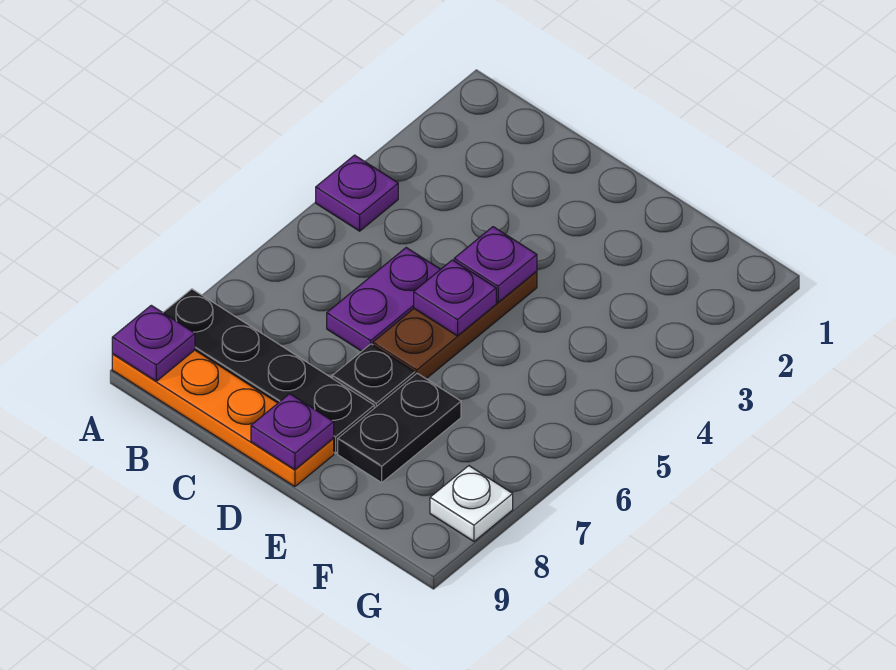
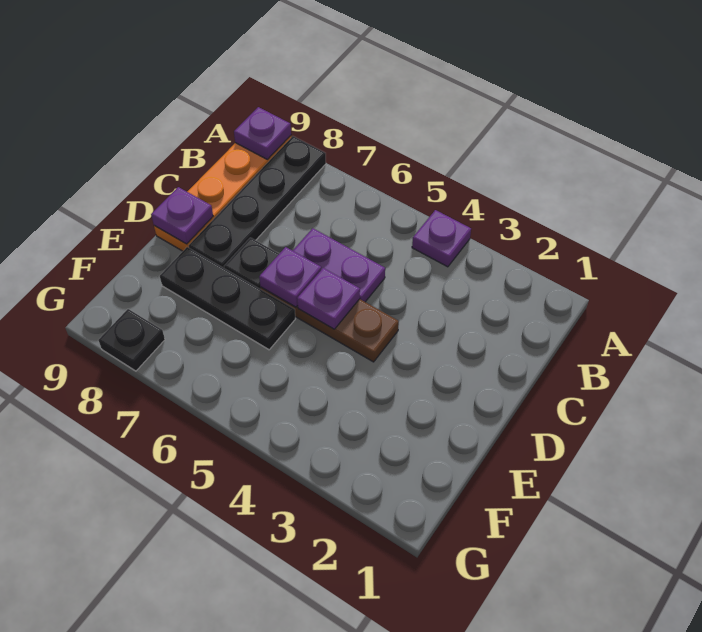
purple 1x1 plate [454,227,537,303] -> purple 1x1 plate moved to [259,247,321,307]
black 1x2 plate [338,373,461,483] -> black 1x3 plate [160,247,296,350]
white 1x1 plate [430,466,513,541] -> black 1x1 plate [98,309,165,371]

